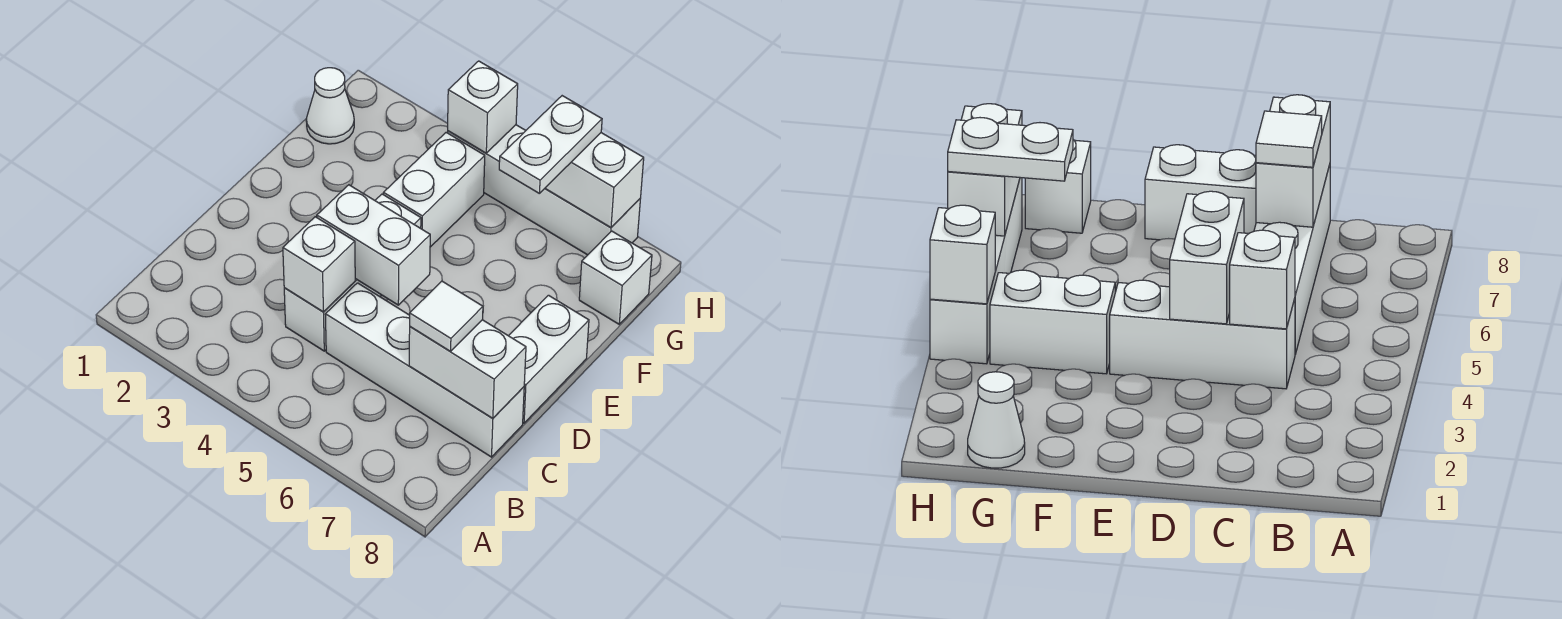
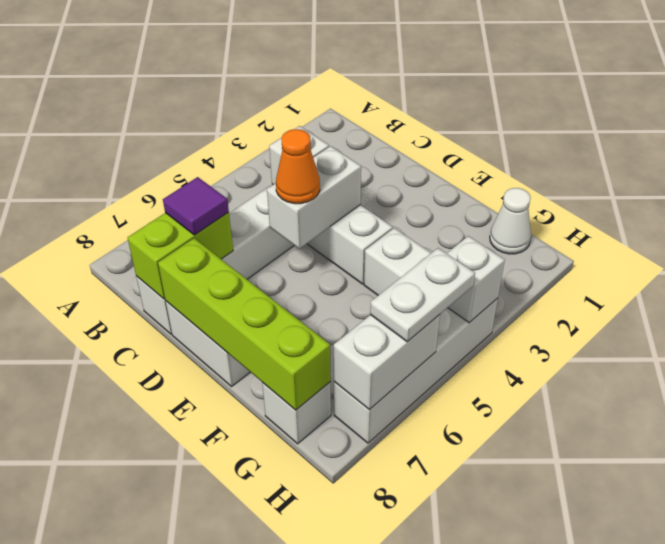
white 1x2 brick [409,320,526,418] -> lime 1x2 brick [128,212,233,299]
white 1x1 tile [410,281,483,351] -> purple 1x1 tile [163,177,229,235]
none -> orange 1x1 cone [276,129,320,204]
none -> lime 1x4 brick [158,238,331,410]
white 1x2 plate [499,96,602,193] -> white 1x2 plate turned to [370,248,475,342]

